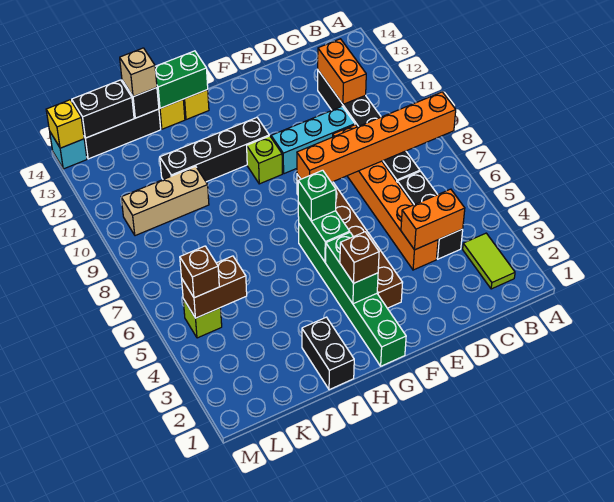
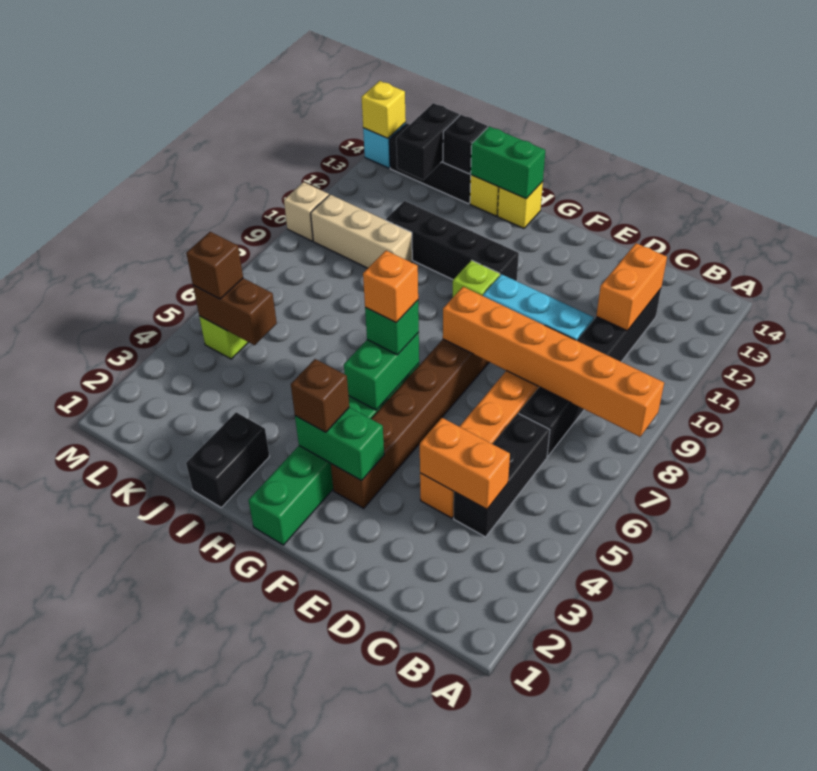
lime 1x2 tile [463,233,515,289] -> none
green 1x2 brick [326,233,378,304] -> green 1x2 brick turned to [295,407,384,481]
none -> orange 1x1 brick [363,251,418,323]
tan 1x1 brick [120,48,157,97] -> tan 1x1 brick moved to [284,182,329,241]
black 1x2 brick [72,80,134,138] -> black 1x2 brick turned to [396,103,459,180]

